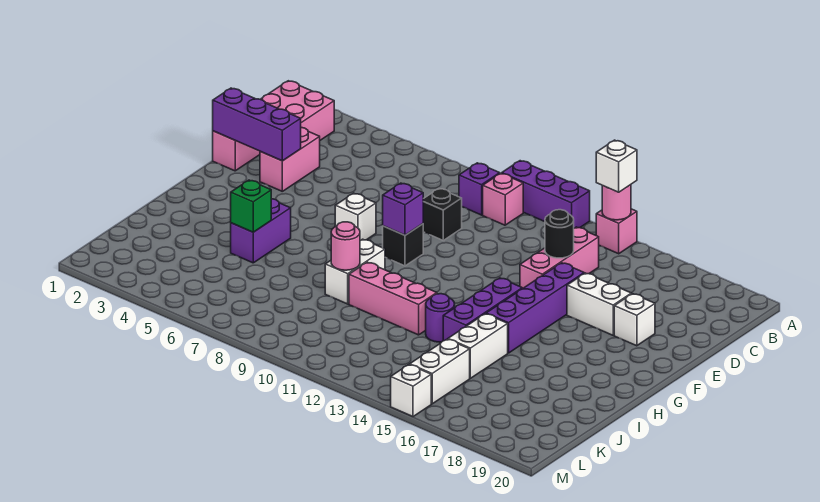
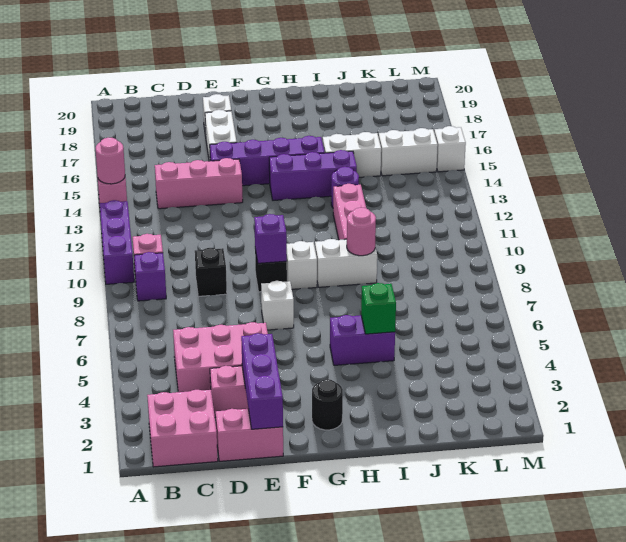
white 1x1 brick [596,140,637,192] -> white 1x1 brick moved to [286,241,317,289]
none -> pink 2x3 brick [173,322,268,392]
black 1x1 round brick [545,210,574,258] -> black 1x1 round brick moved to [312,379,343,430]

